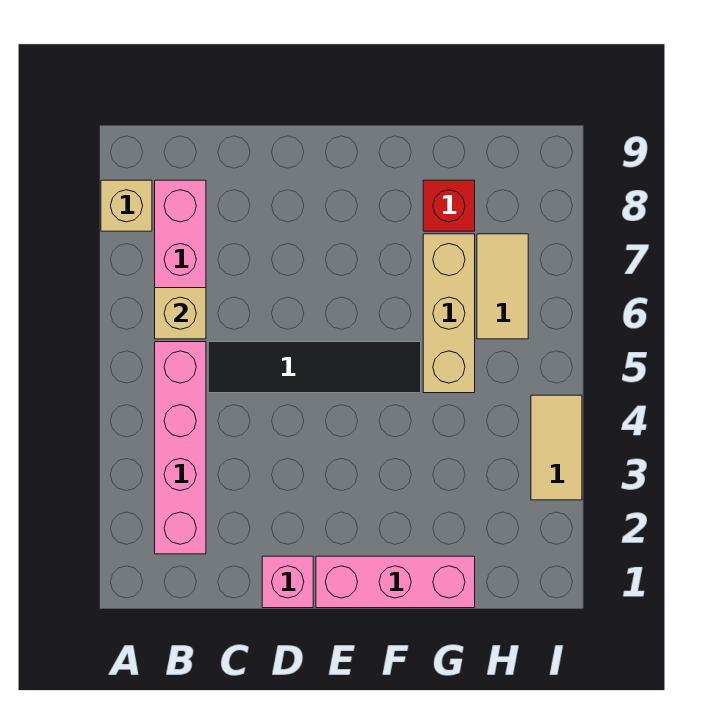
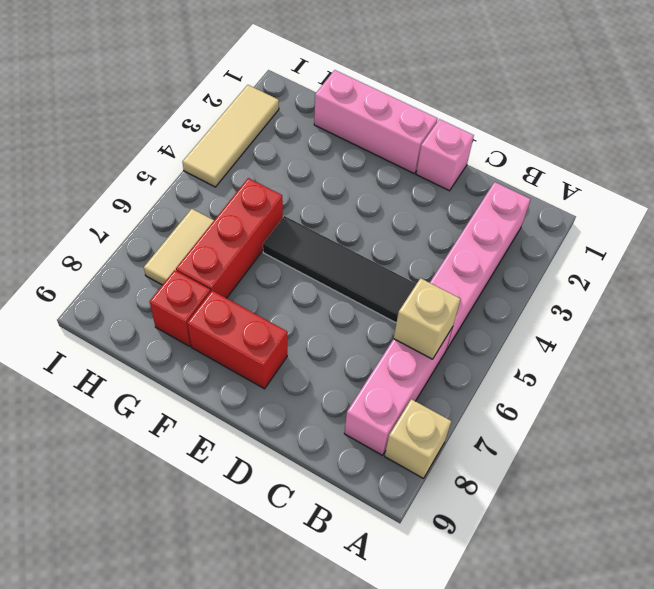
none -> red 1x2 brick [187,291,287,389]
tan 1x3 brick [423,234,475,393] -> red 1x3 brick [176,178,283,298]
tan 1x2 tile [531,395,582,500] -> tan 1x3 tile [183,85,279,187]

